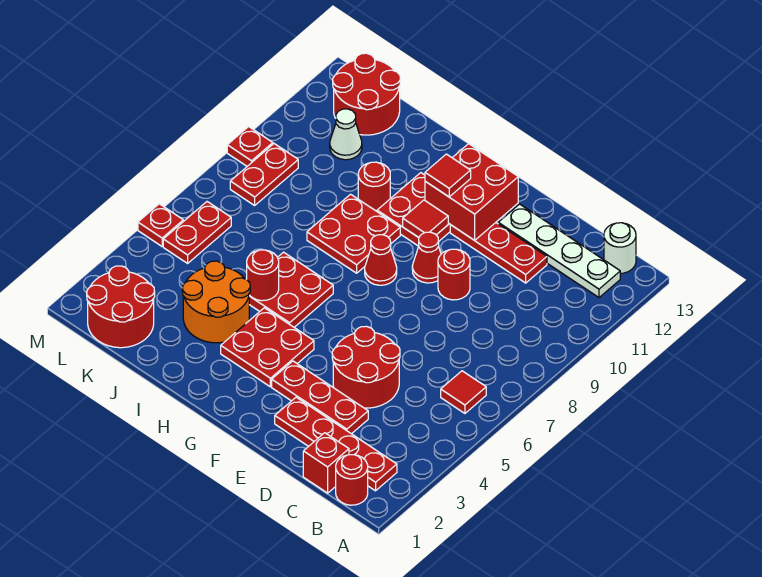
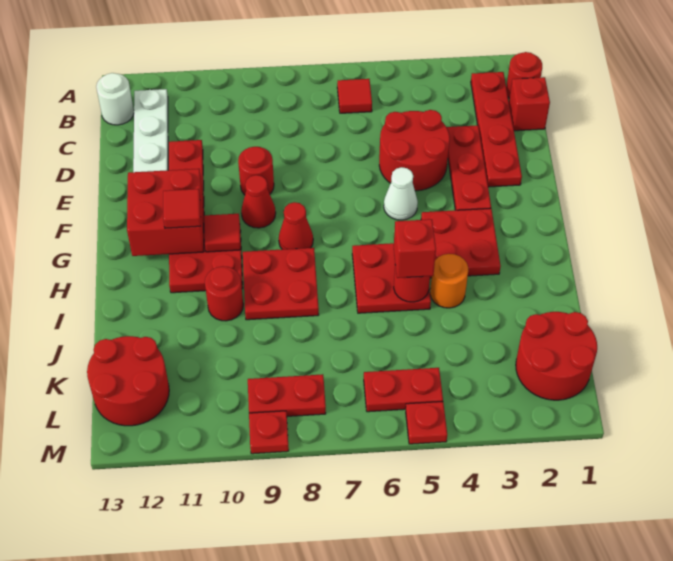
orange 2x2 round brick [182,261,250,343] -> orange 1x1 round brick [430,254,468,308]
none -> red 1x1 brick [394,219,436,278]
white 1x1 cone [330,109,362,160] -> white 1x1 cone moved to [384,167,418,220]

